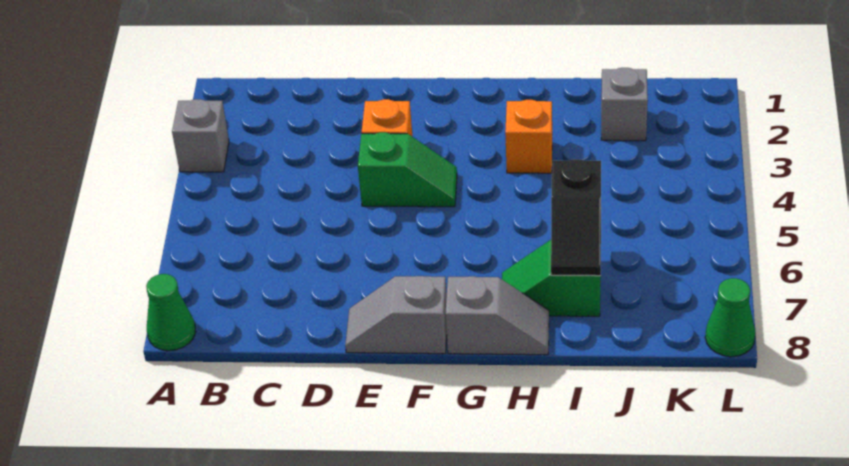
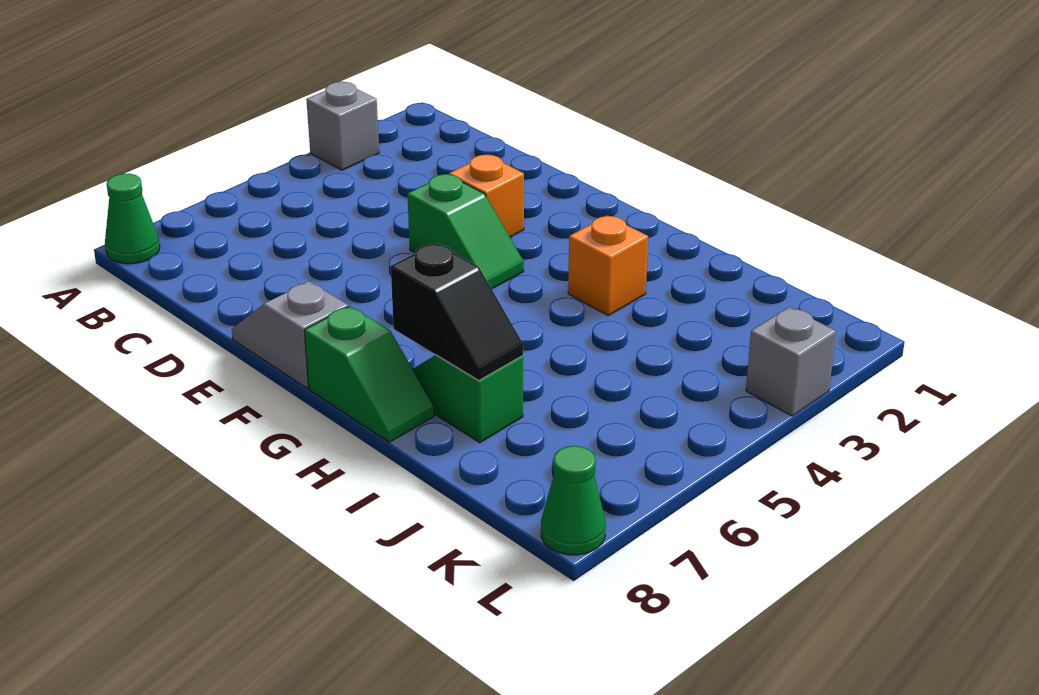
grey 1x2 slope [446,276,549,355] -> green 1x2 slope [304,306,434,442]
black 1x2 slope [551,159,601,276] -> black 1x2 slope turned to [391,243,523,381]
grey 1x1 brick [601,68,648,141] -> grey 1x1 brick moved to [746,307,836,416]

